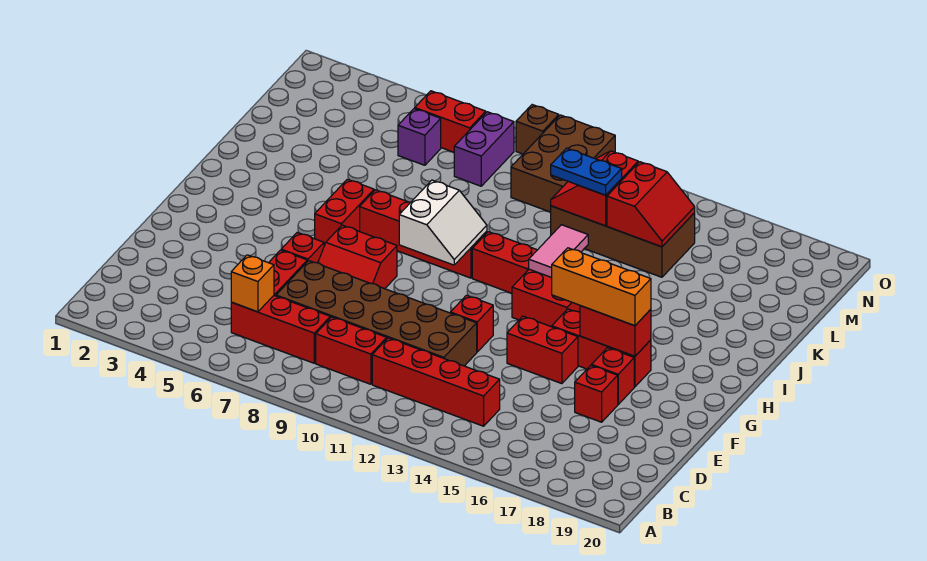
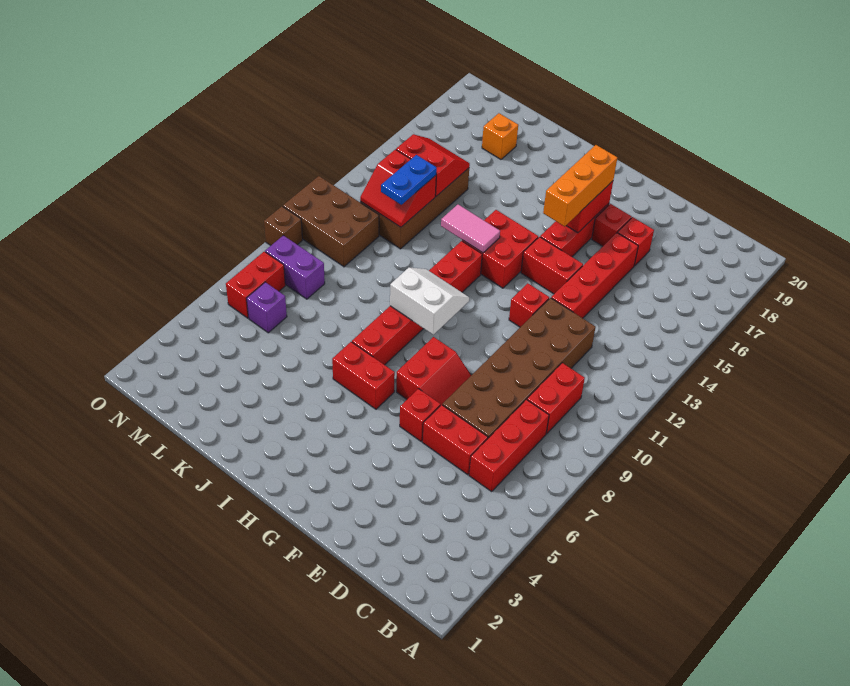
orange 1x1 brick [231,255,274,312] -> orange 1x1 brick moved to [482,113,518,159]
red 1x4 brick [372,338,500,426] -> red 1x4 brick moved to [551,233,638,318]
red 1x2 brick [507,316,578,384] -> red 1x2 brick turned to [521,237,583,294]

